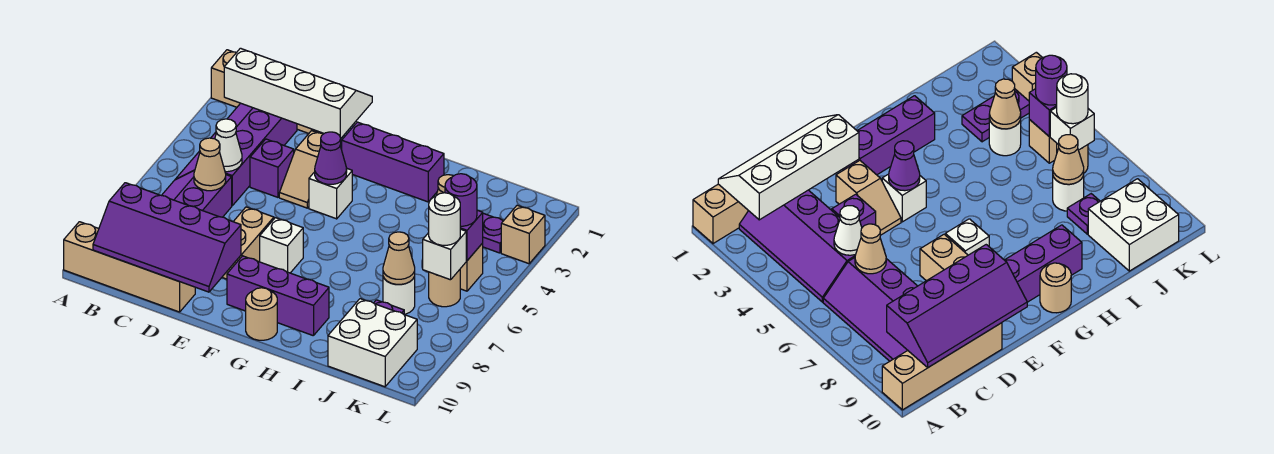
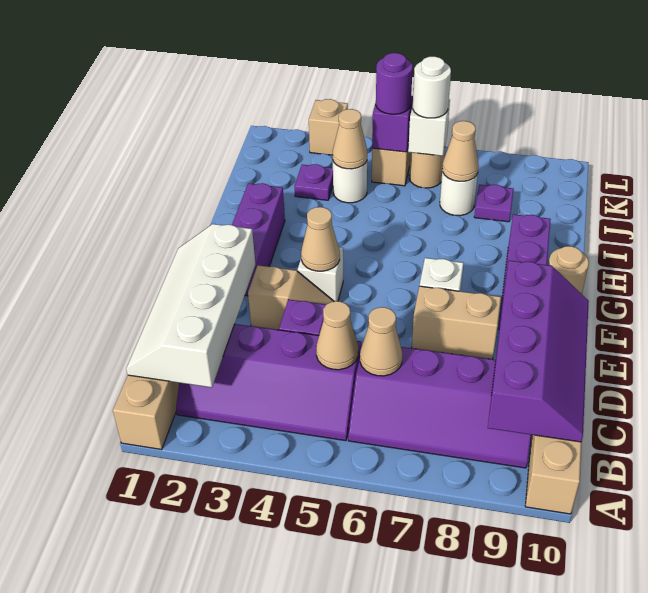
white 1x1 cone [215,119,242,172] -> tan 1x1 cone [316,301,358,370]
purple 1x1 cone [315,132,347,184] -> tan 1x1 cone [301,207,340,271]
purple 1x2 plate [483,213,503,253] -> purple 1x1 plate [294,164,333,200]
white 2x2 brick [328,299,417,387] -> none

